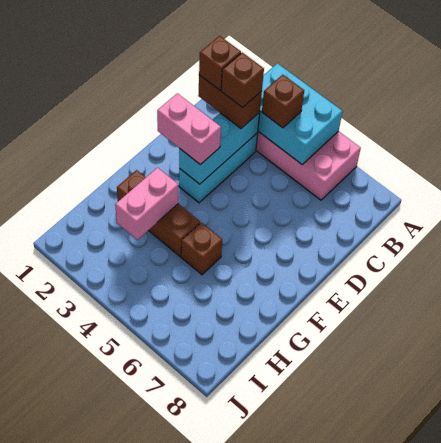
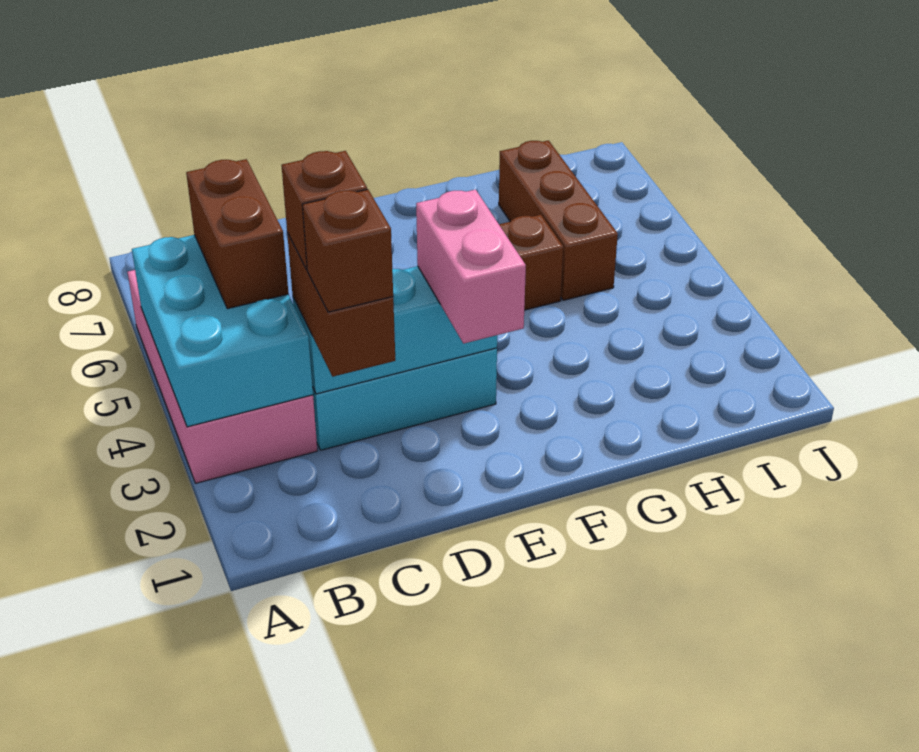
brown 1x1 brick [262,75,304,128] -> brown 1x2 brick [186,159,288,309]
brown 1x3 brick [117,170,200,257] -> brown 1x3 brick moved to [499,140,618,300]
pink 1x2 brick [115,168,178,240] -> none

